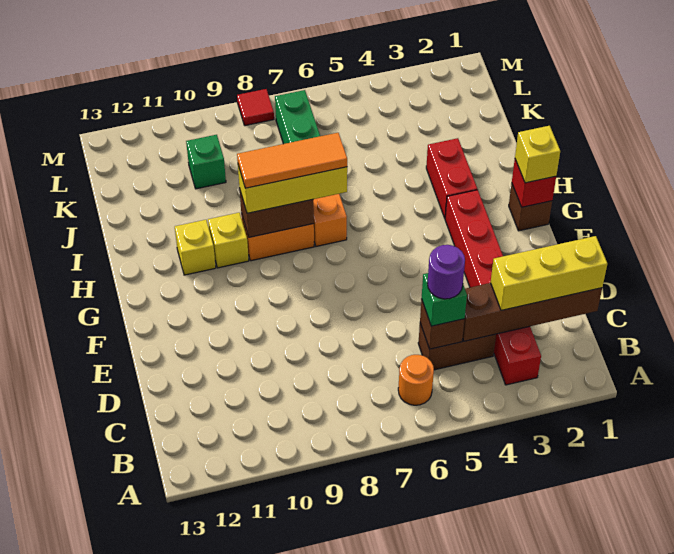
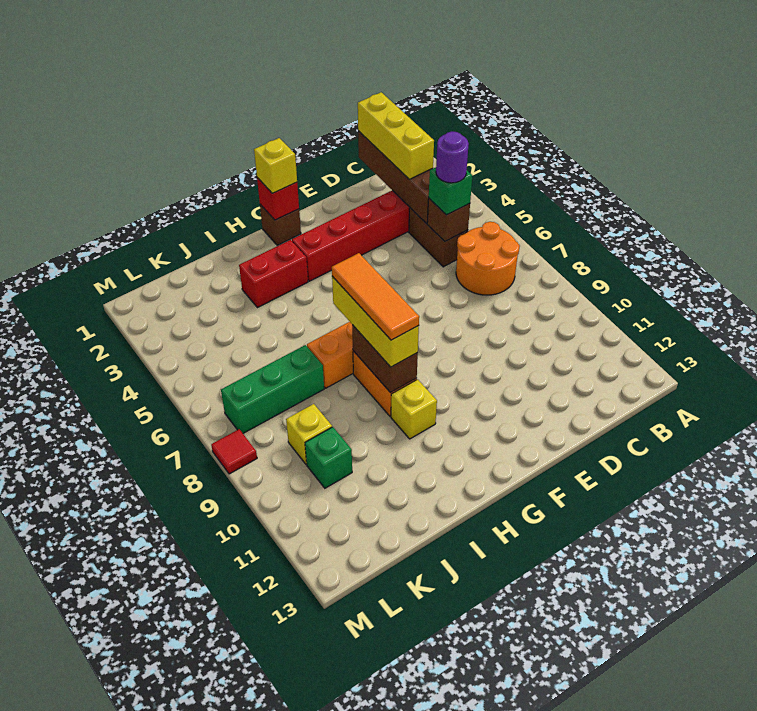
orange 1x1 round brick [398,355,434,405] -> orange 2x2 round brick [456,222,520,295]
yellow 1x1 brick [175,220,216,275] -> yellow 1x1 brick moved to [286,404,332,464]

